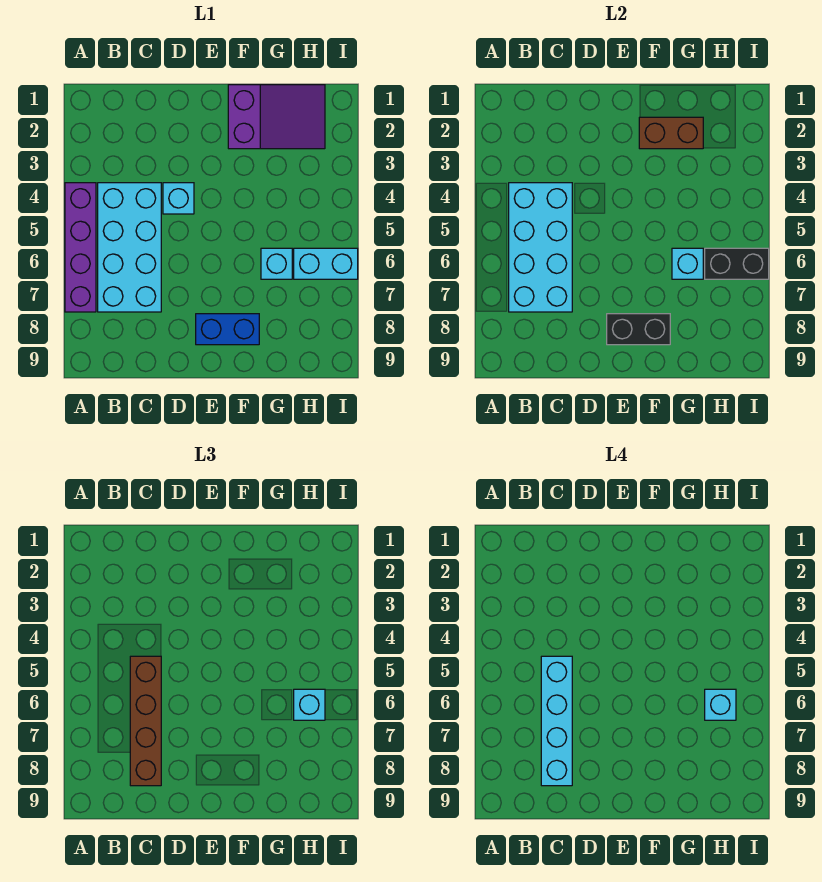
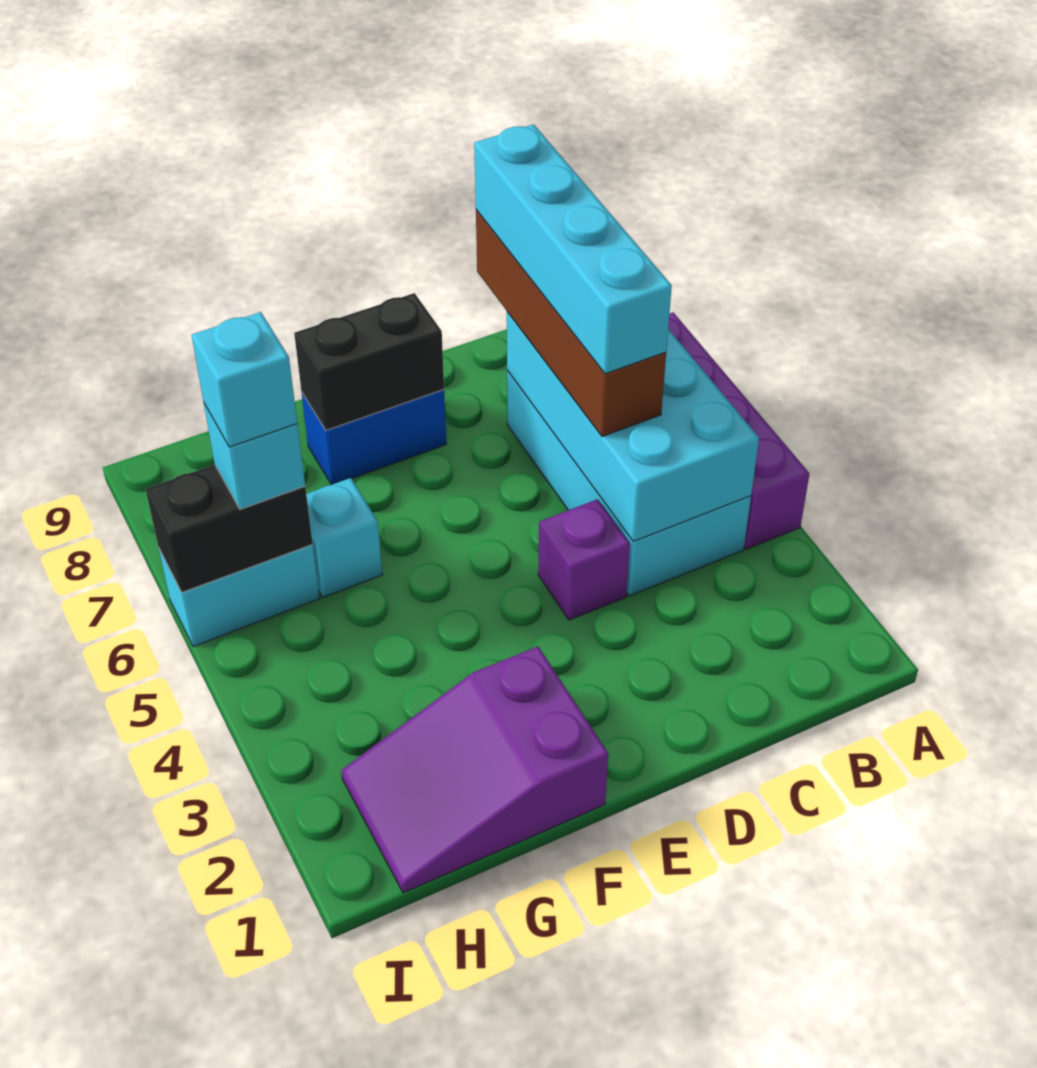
cyan 1x1 brick [163,183,194,214] -> purple 1x1 brick [538,499,630,620]
brown 1x2 brick [639,117,703,149] -> none
cyan 1x1 brick [672,248,703,279] -> none

